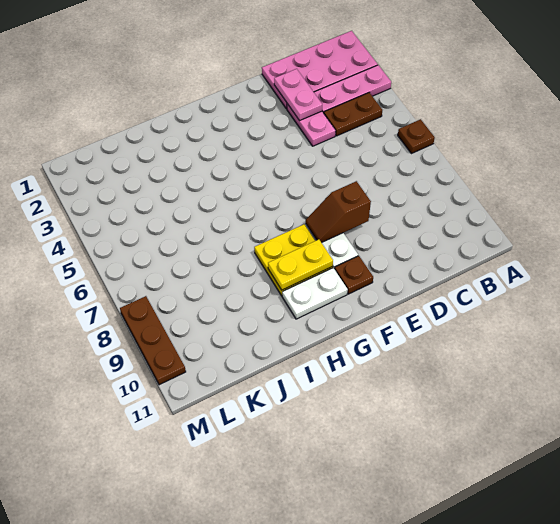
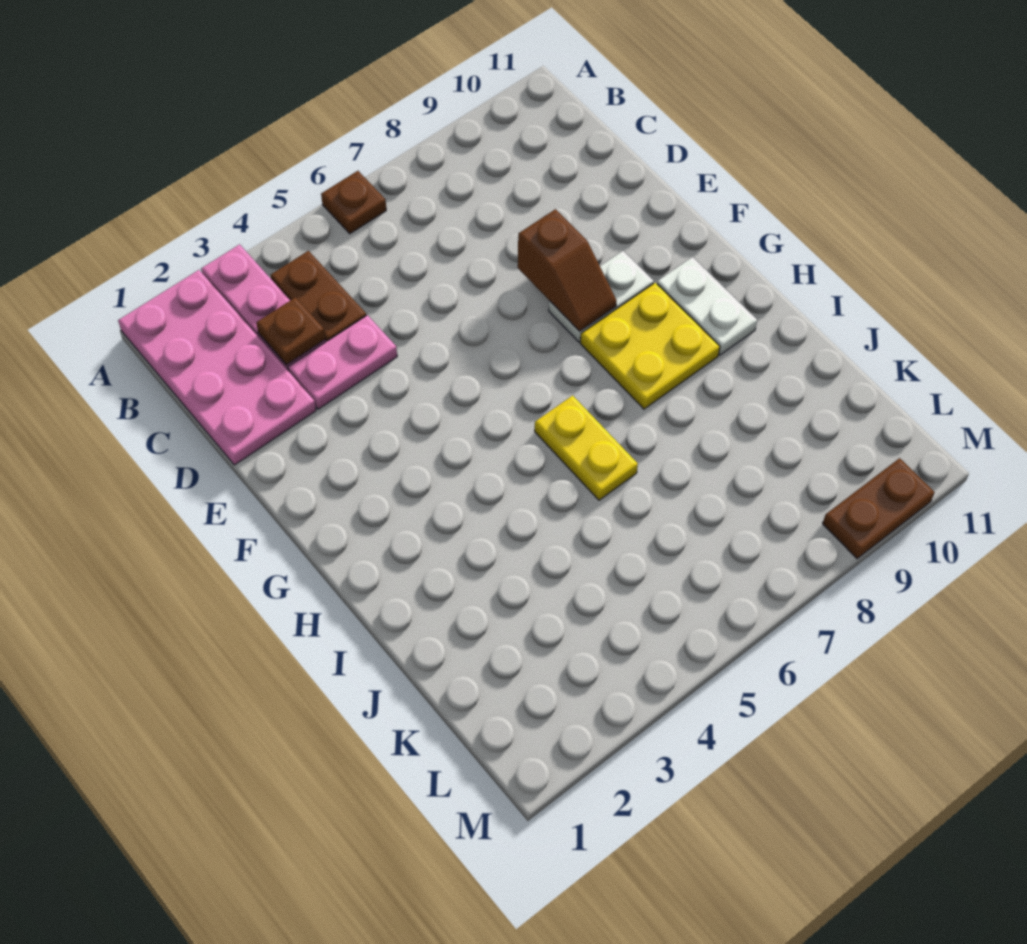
pink 1x2 plate [274,69,322,121] -> none
brown 1x1 plate [334,256,373,294] -> brown 1x1 plate moved to [256,297,325,365]
yellow 1x2 plate [268,239,333,290] -> yellow 1x2 plate moved to [535,395,638,500]
brown 1x3 plate [120,296,186,385] -> brown 1x2 plate [823,458,934,558]

